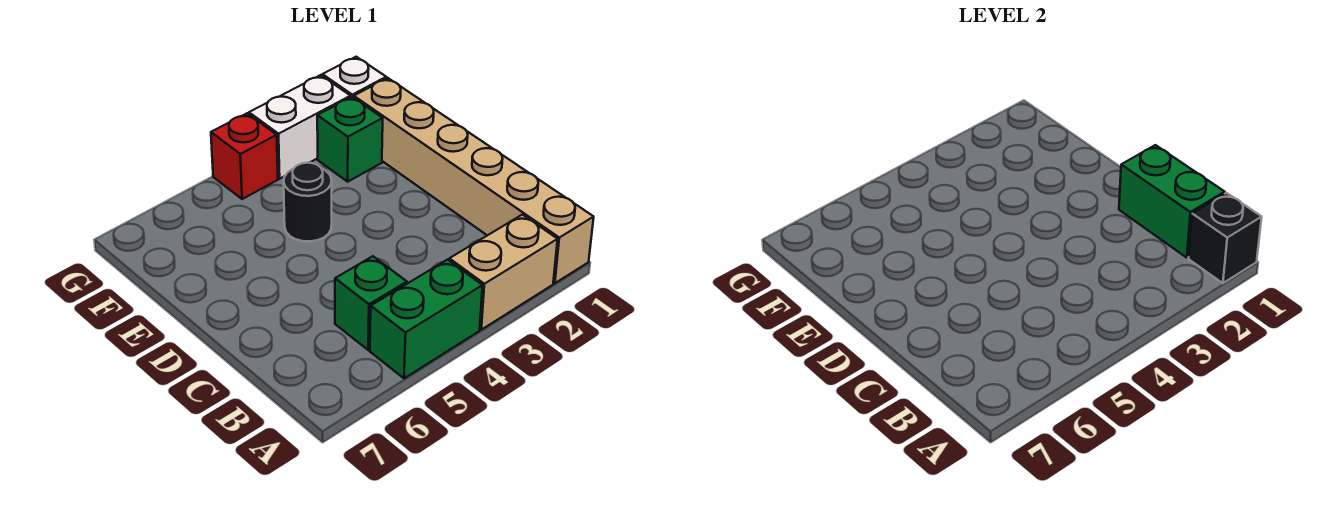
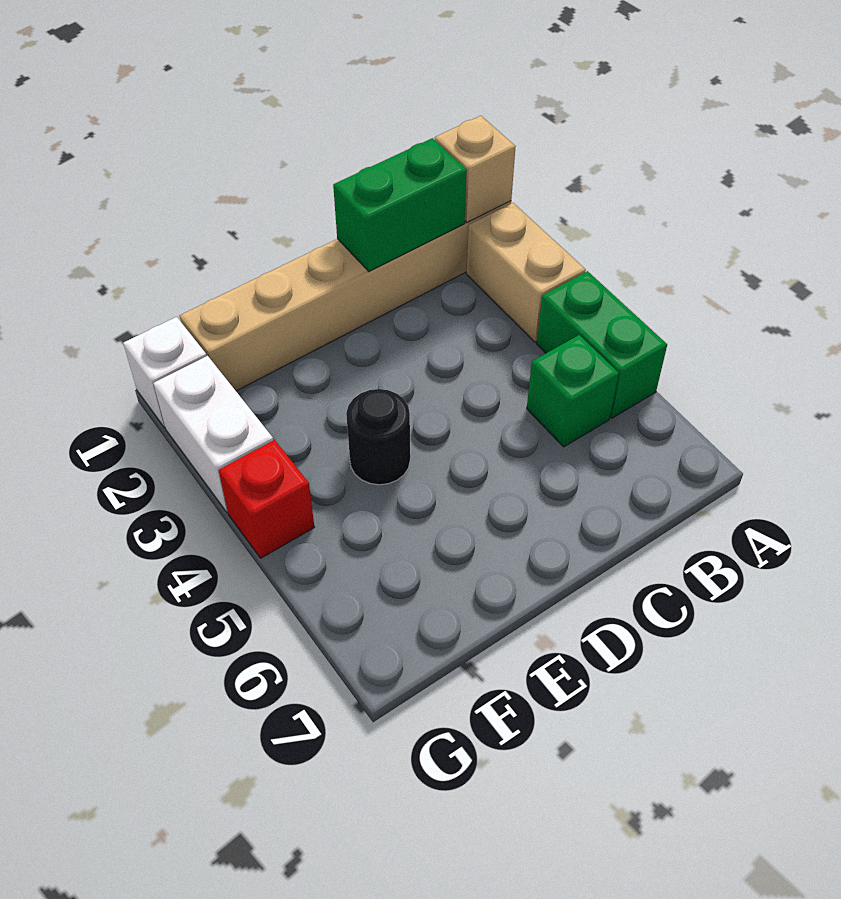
black 1x1 brick [1188,193,1262,283] -> tan 1x1 brick [435,116,516,222]
green 1x1 brick [317,97,383,182] -> none

